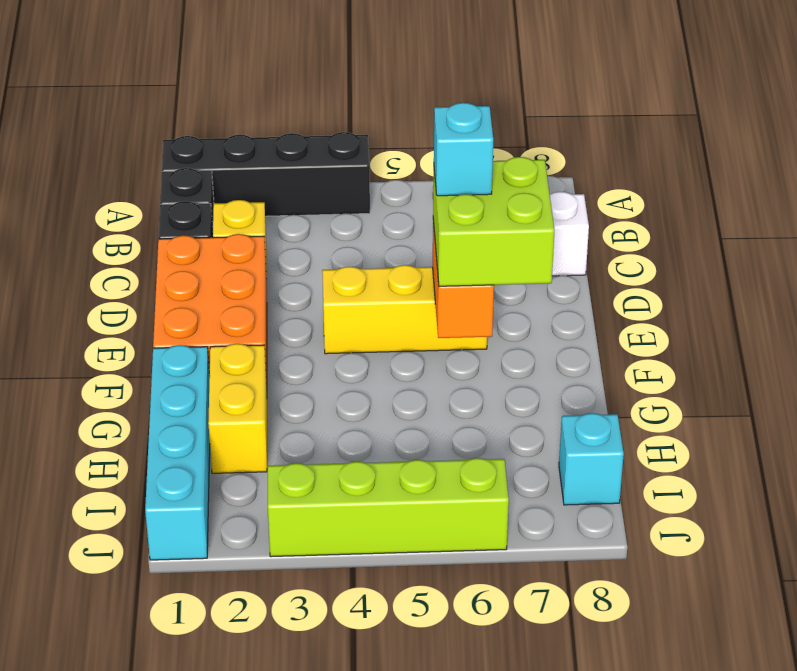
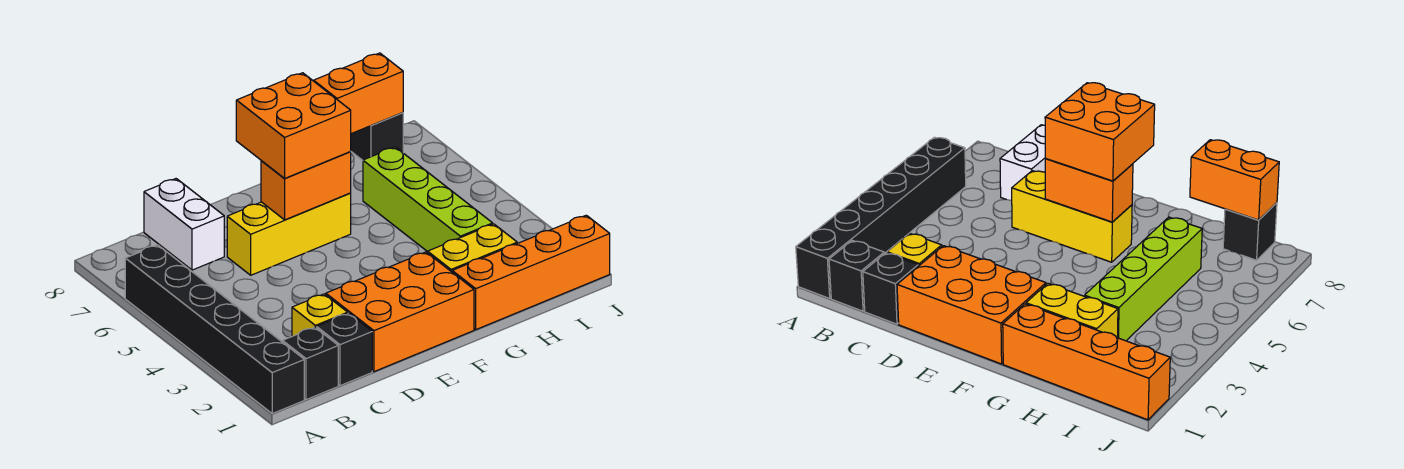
black 1x4 brick [162,132,370,216] -> black 1x6 brick [125,245,304,414]
yellow 1x3 brick [322,265,487,354] -> yellow 1x3 brick turned to [227,193,351,275]
lime 2x2 brick [433,157,554,286] -> orange 2x2 brick [236,73,351,179]
cyan 1x1 brick [434,103,493,196] -> none
cyan 1x4 brick [145,345,210,560] -> orange 1x4 brick [452,215,610,330]
none -> orange 1x2 brick [314,53,403,134]
cyan 1x1 brick [559,413,624,505] -> black 1x1 brick [351,113,403,160]
lime 1x4 brick [268,458,509,557] -> lime 1x4 brick moved to [363,147,493,252]

